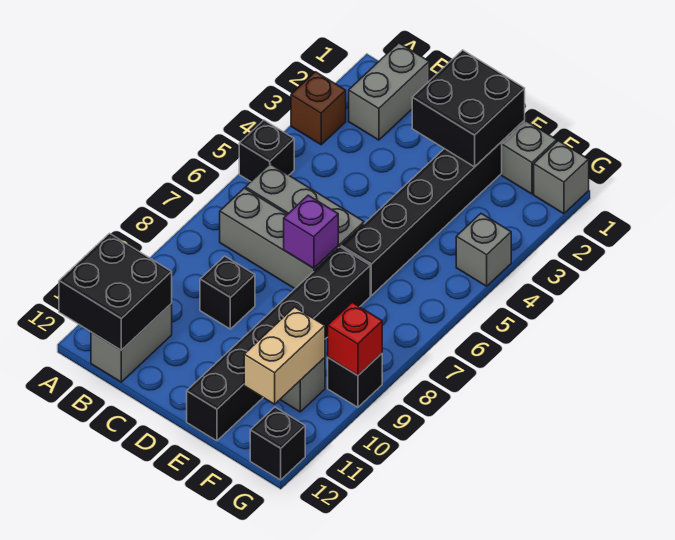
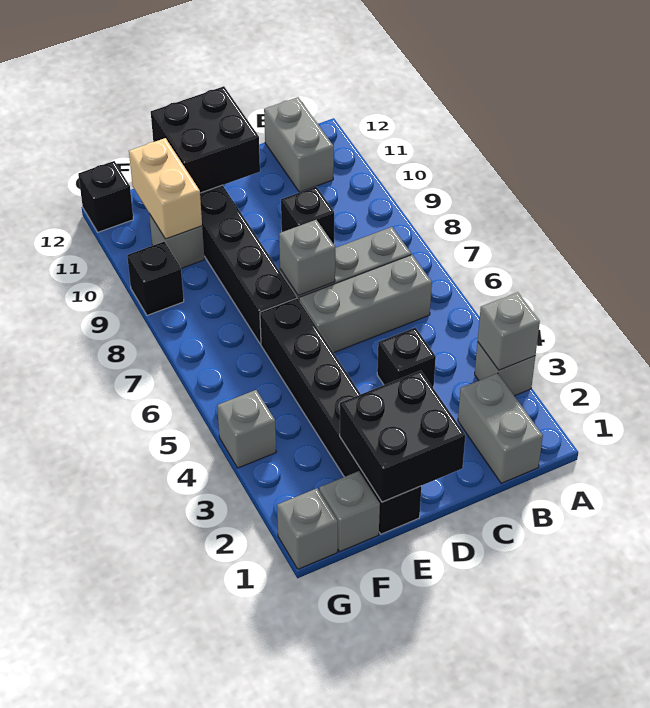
brown 1x1 brick [291,72,346,145] -> grey 1x1 brick [475,342,535,396]
none -> grey 1x1 brick [478,292,540,370]
black 1x1 brick [239,120,294,182] -> black 1x1 brick moved to [377,328,436,388]
black 2x2 brick [59,234,172,350] -> black 2x2 brick moved to [151,86,260,193]
purple 1x1 brick [284,195,338,268] -> grey 1x1 brick [279,220,335,296]
red 1x1 brick [328,303,382,375] -> none

